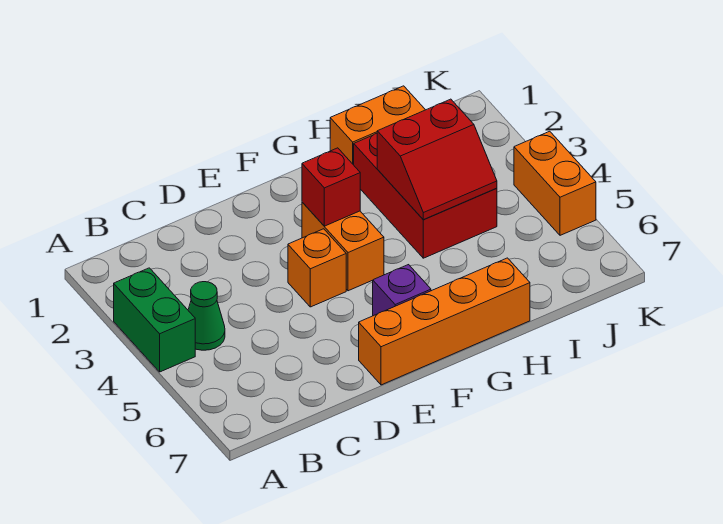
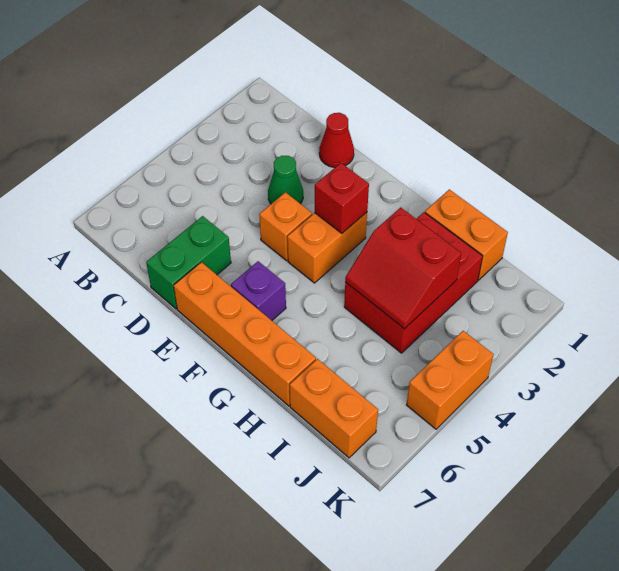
green 1x2 brick [114,268,195,372] -> green 1x2 brick moved to [146,216,231,309]
green 1x1 cone [188,282,225,350] -> green 1x1 cone moved to [268,156,303,204]
none -> red 1x1 cone [319,113,354,168]
none -> orange 1x2 brick [290,359,378,458]

